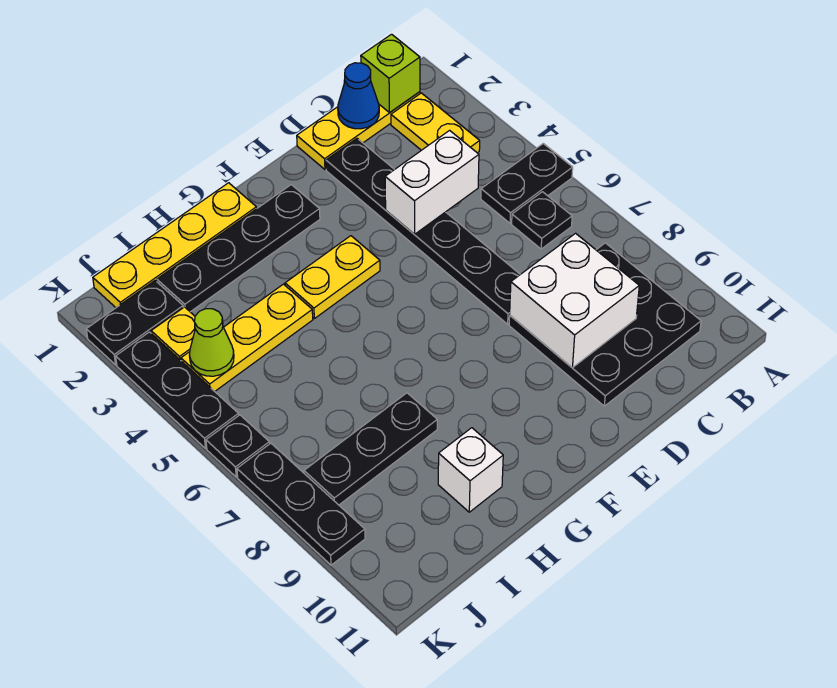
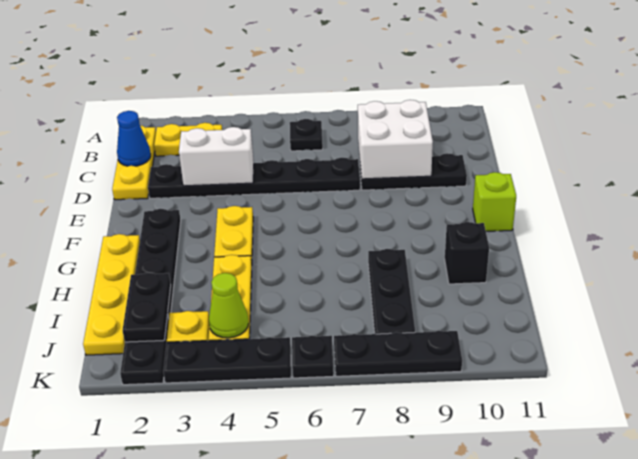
black 1x2 plate [481,144,573,223] -> black 1x2 plate moved to [123,273,171,342]
lime 1x1 brick [361,34,420,113] -> lime 1x1 brick moved to [473,172,516,231]
black 3x3 plate [509,243,701,406] -> black 1x3 plate [360,153,467,190]
white 1x2 brick [385,130,479,234] -> white 1x2 brick turned to [179,127,254,186]
white 1x1 brick [438,428,503,512] -> black 1x1 brick [445,222,489,284]

